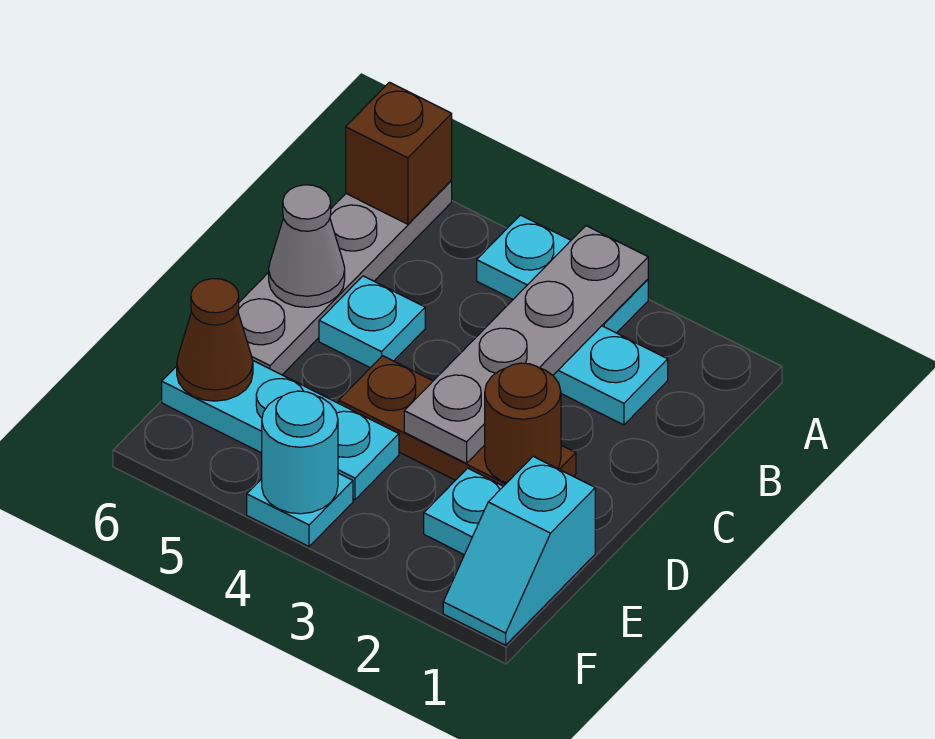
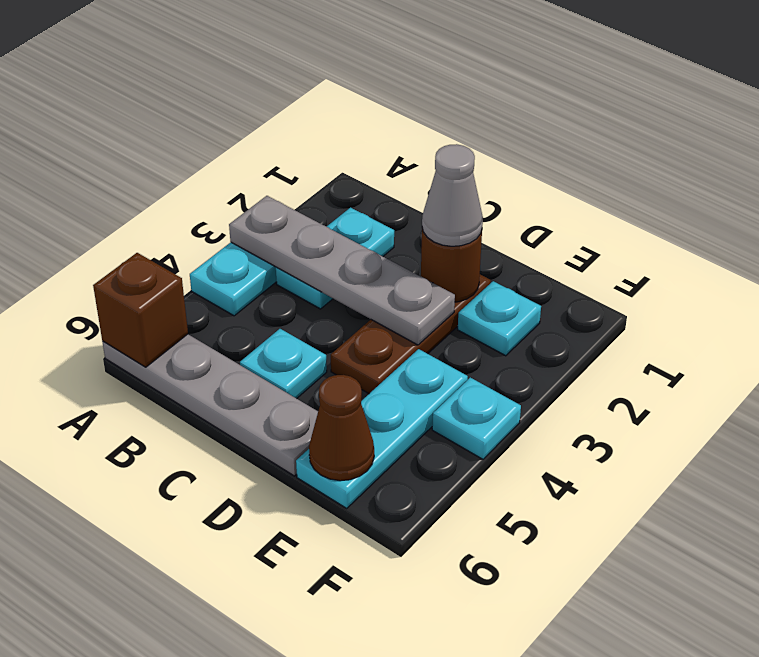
grey 1x1 cone [269,185,345,307] -> grey 1x1 cone moved to [422,144,483,246]
cyan 1x2 slope [443,456,595,645] -> none
cyan 1x1 round brick [262,391,338,514] -> none

